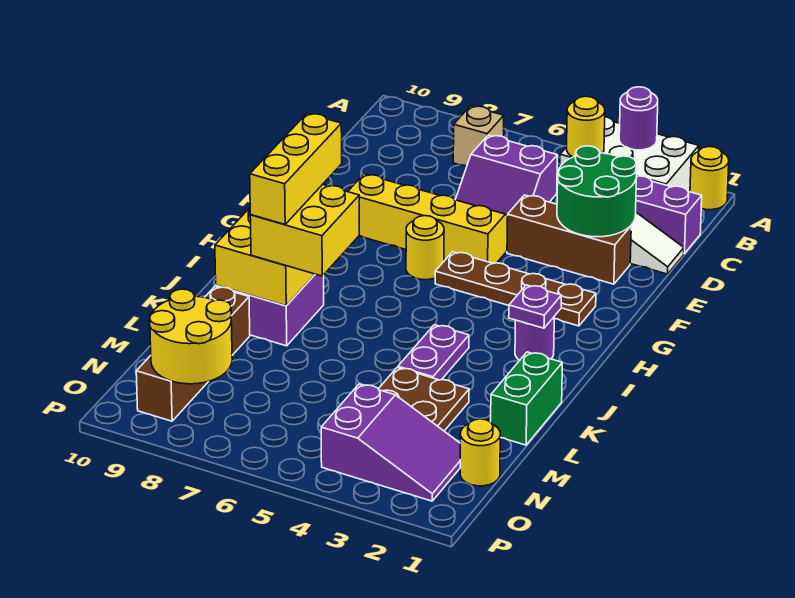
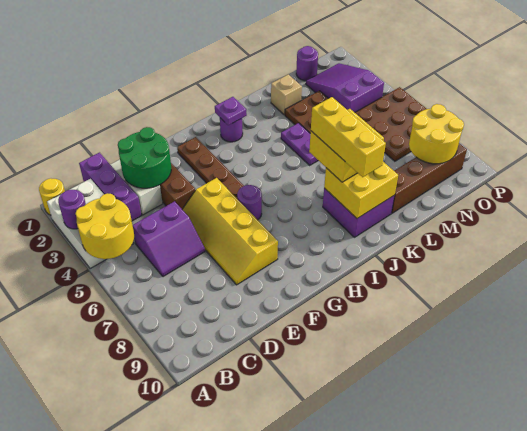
yellow 1x1 round brick [567,96,605,157] -> yellow 2x2 round brick [75,193,134,259]
tan 1x1 brick [453,106,504,166] -> tan 1x1 brick moved to [271,74,302,115]
purple 2x2 slope [455,135,557,216] -> purple 2x2 slope turned to [133,201,205,277]
yellow 1x1 round brick [406,216,444,280] -> purple 1x1 round brick [237,185,262,220]
yellow 1x3 brick [250,114,342,224] -> yellow 1x3 brick turned to [311,97,386,177]
purple 1x2 plate [398,325,469,380] -> purple 1x2 plate turned to [281,123,318,165]
green 1x2 brick [491,352,562,445] -> none
yellow 1x1 round brick [460,419,500,486] -> purple 1x1 round brick [296,46,318,81]
none -> brown 3x3 plate [355,87,426,161]

